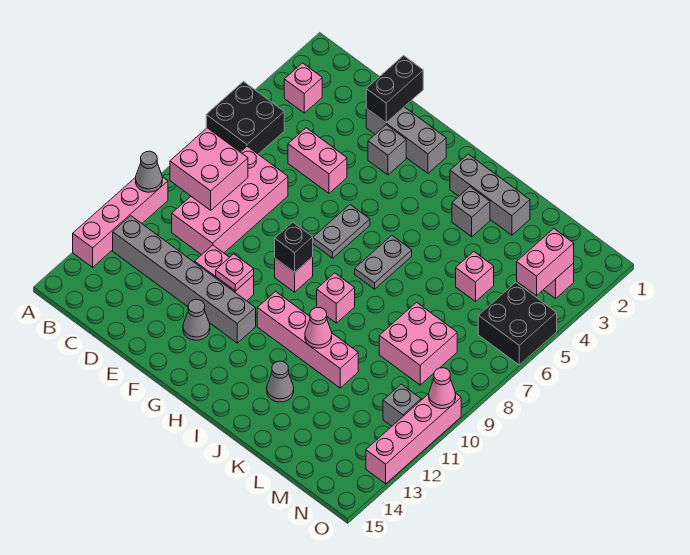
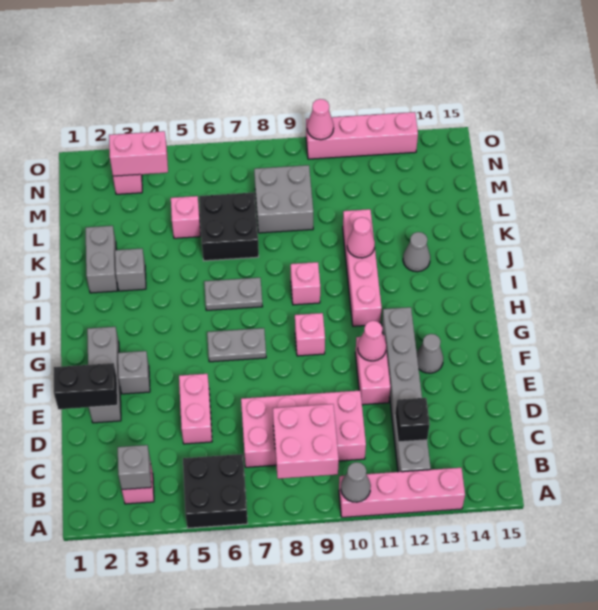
pink 1x1 plate [216,254,254,291] -> pink 1x1 cone [358,321,386,361]
black 1x1 brick [275,222,313,273] -> black 1x1 brick moved to [395,398,430,442]
grey 1x3 brick [450,154,530,235] -> grey 1x2 brick [86,226,117,293]
pink 2x2 brick [379,302,457,385] -> grey 2x2 brick [254,165,313,233]
black 2x2 brick [478,282,557,365] -> black 2x2 brick moved to [199,192,259,261]
grey 1x1 brick [383,384,421,426] -> grey 1x1 brick moved to [118,445,151,489]

